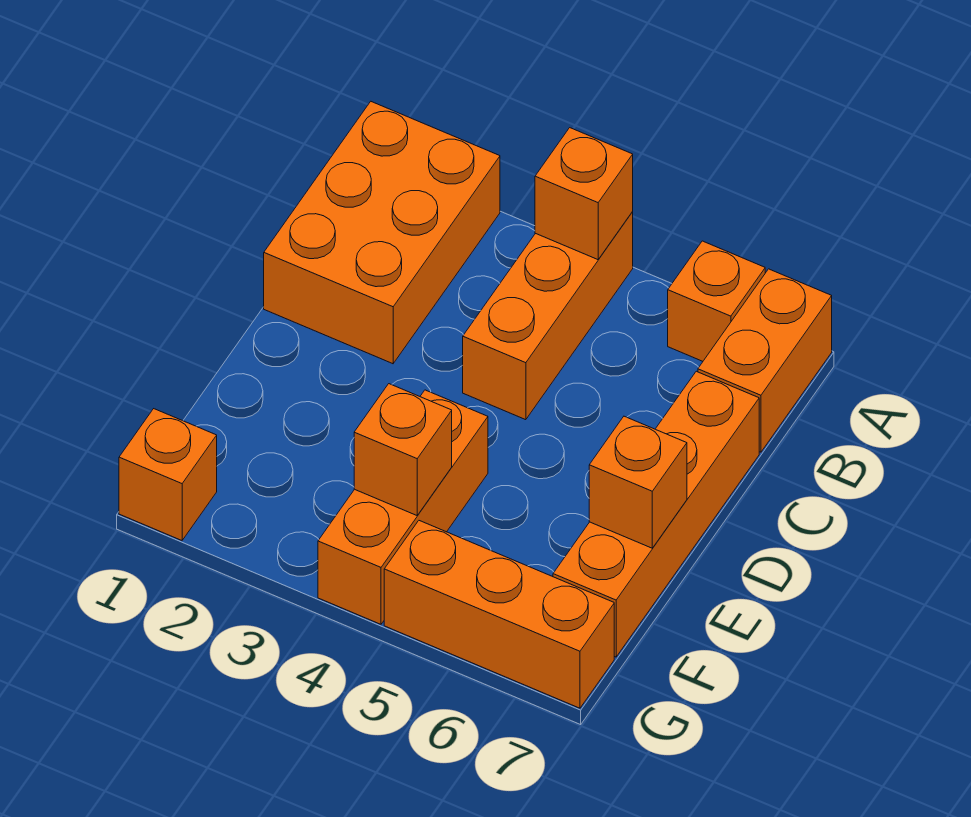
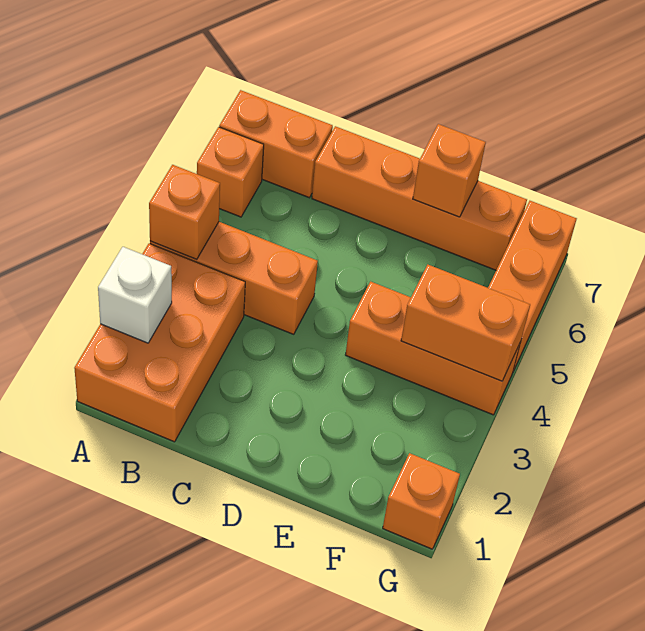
orange 2x3 brick [264,102,500,364] -> orange 2x3 brick turned to [74,243,245,442]
none -> white 1x1 brick [98,247,172,343]
orange 1x1 brick [354,384,452,515] -> orange 1x2 brick [401,265,530,381]

